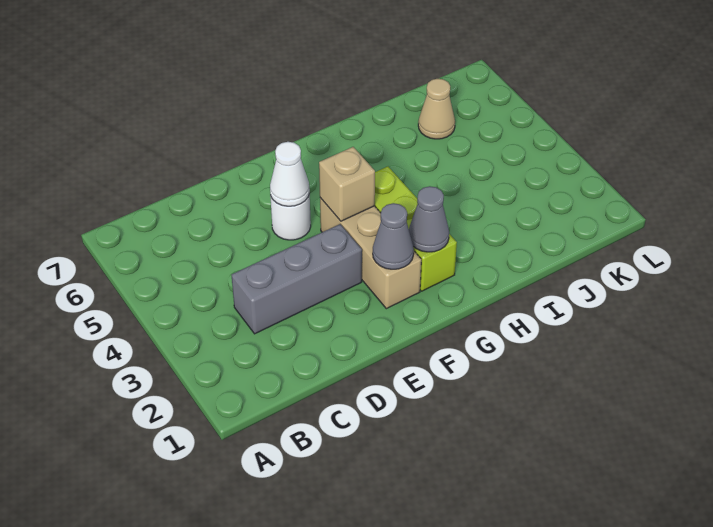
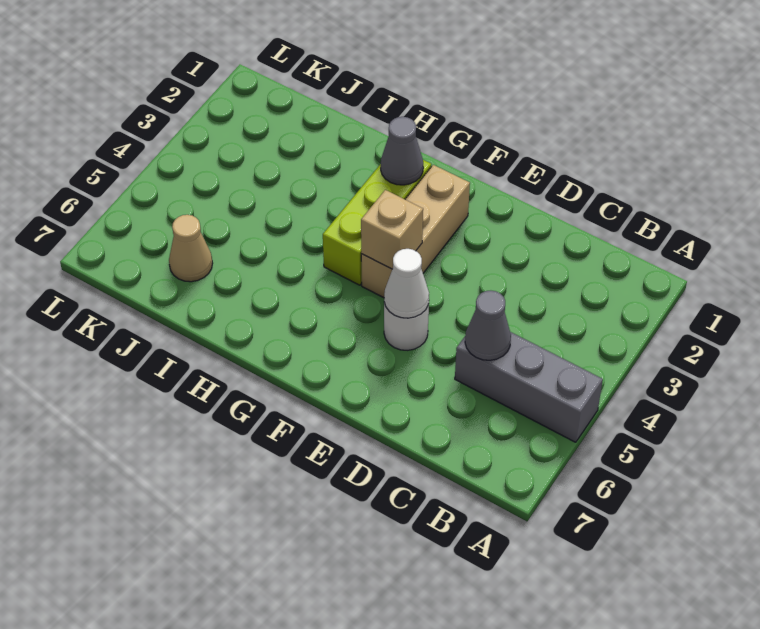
grey 1x3 brick [232,224,362,334] -> grey 1x3 brick moved to [455,332,603,442]
grey 1x1 cone [373,203,414,269] -> grey 1x1 cone moved to [465,291,511,360]

